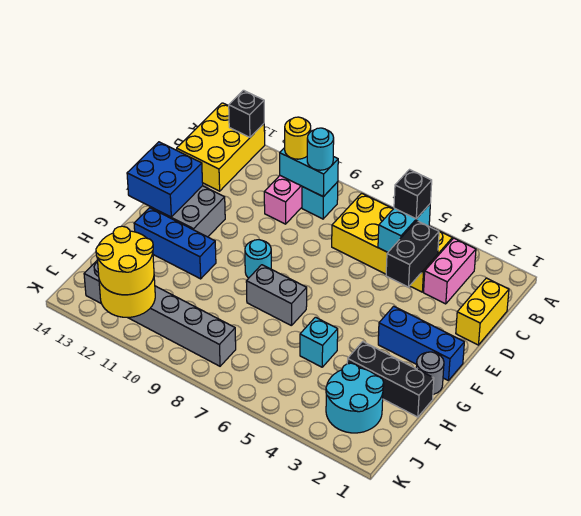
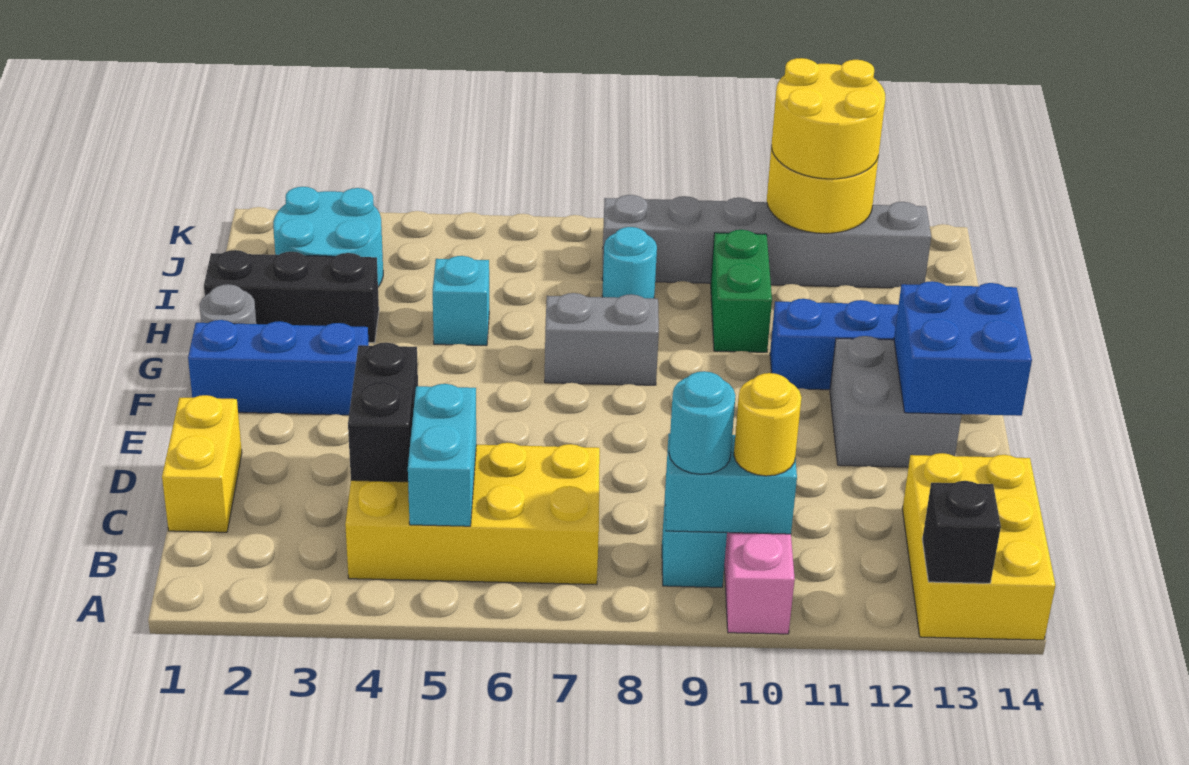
pink 1x2 brick [424,238,476,304] -> none
black 1x1 brick [394,170,432,219] -> none
cyan 1x1 round brick [245,240,271,278] -> cyan 1x1 round brick moved to [602,227,657,298]
none -> green 1x2 brick [711,230,772,352]

